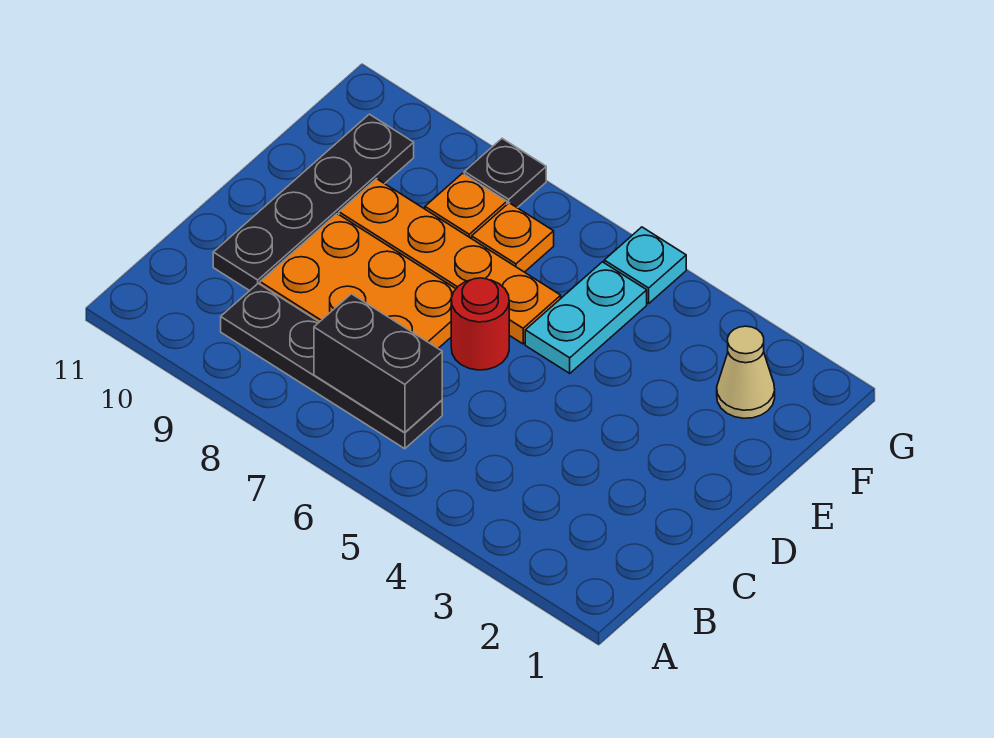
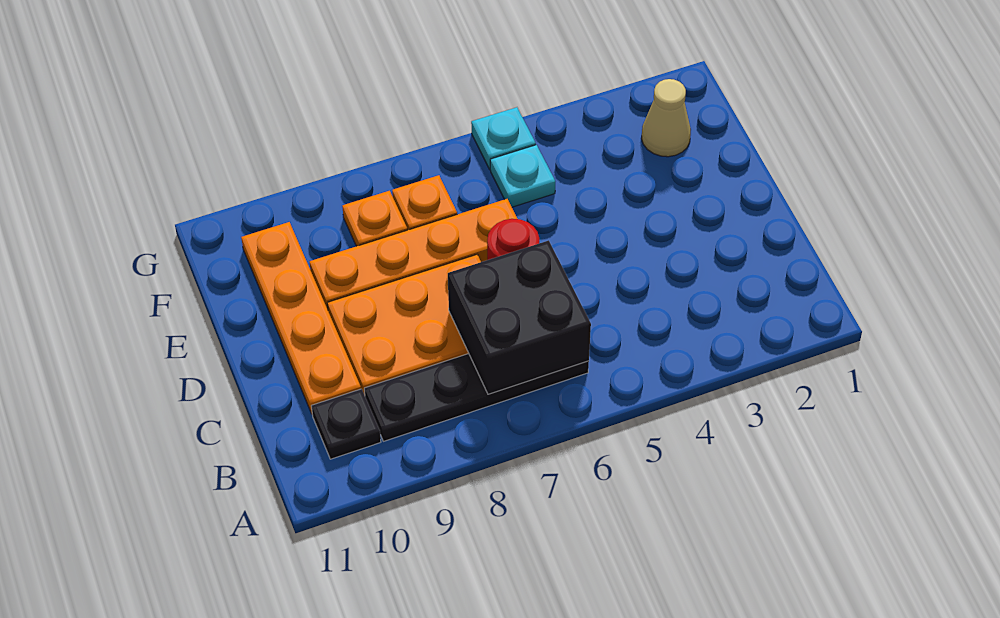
black 1x2 brick [314,294,442,432] -> black 2x2 brick [448,240,591,394]
black 1x4 plate [213,114,414,291] -> orange 1x4 plate [241,222,361,414]
cyan 1x2 plate [525,262,647,373] -> cyan 1x1 plate [490,145,555,207]
black 1x1 plate [464,139,546,208] -> black 1x1 plate moved to [311,389,381,459]

